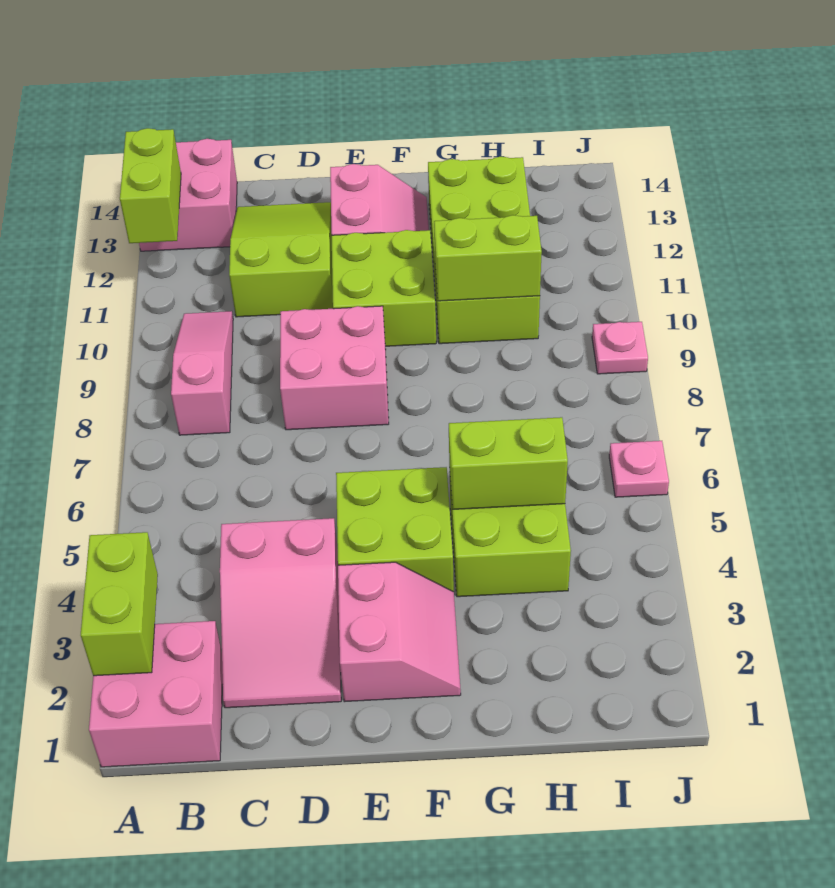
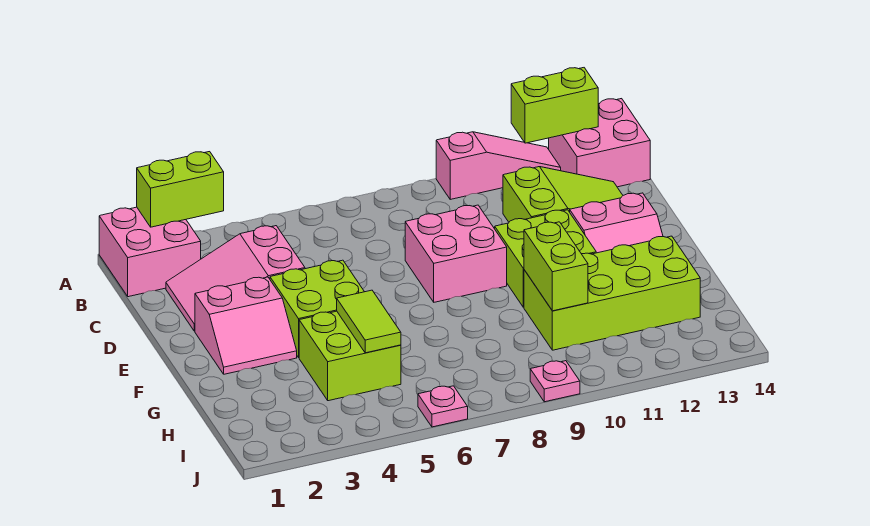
pink 1x3 slope [171,311,233,435] -> pink 1x3 slope moved to [436,132,561,199]
lime 1x2 brick [449,417,568,509] -> lime 1x2 tile [337,290,401,353]

